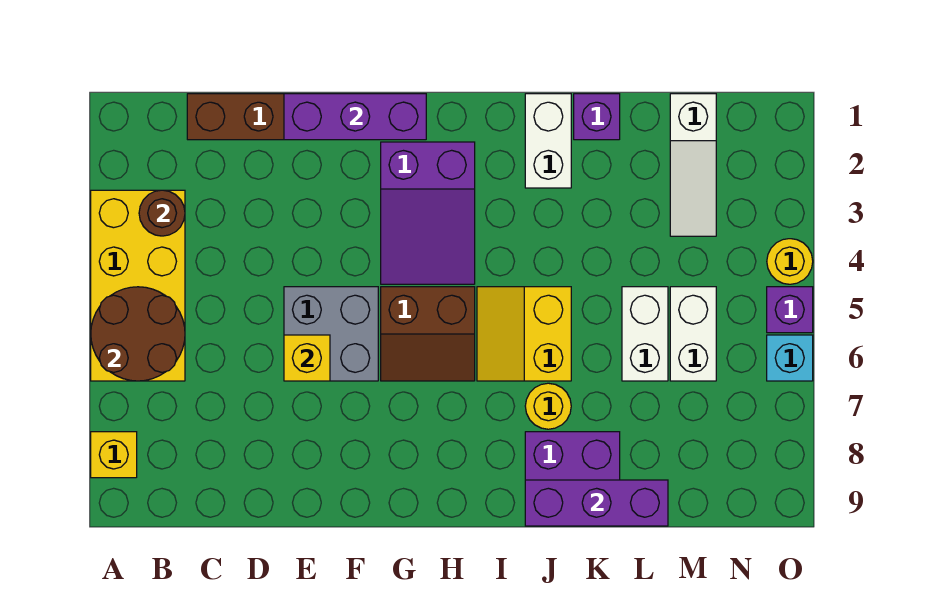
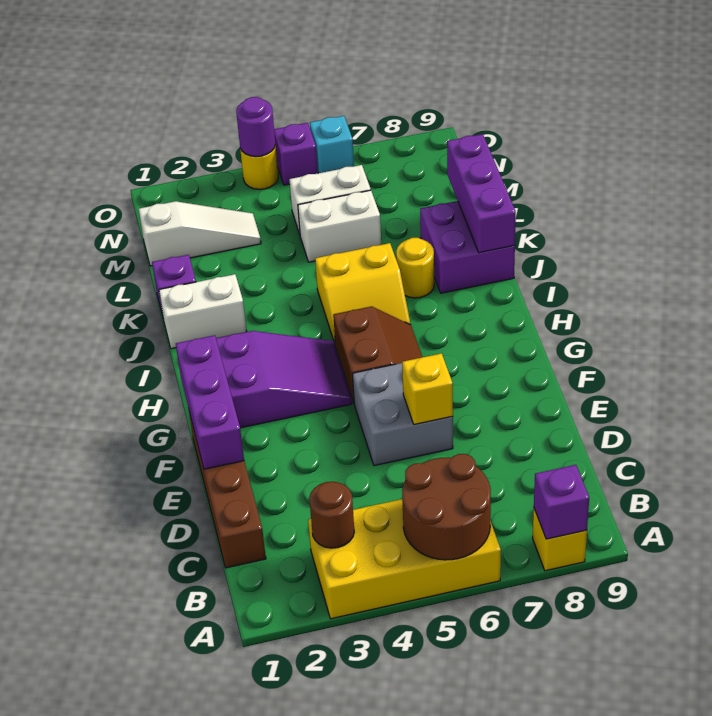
none -> purple 1x1 brick [534,465,589,539]
none -> purple 1x1 round brick [236,97,275,157]

